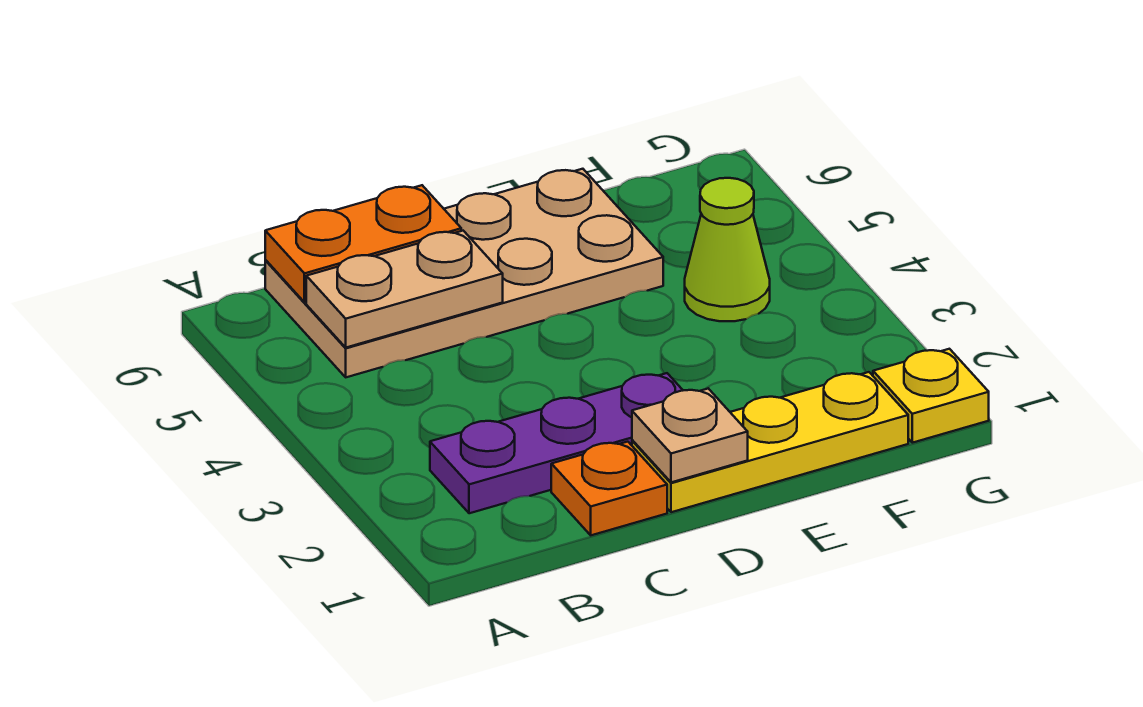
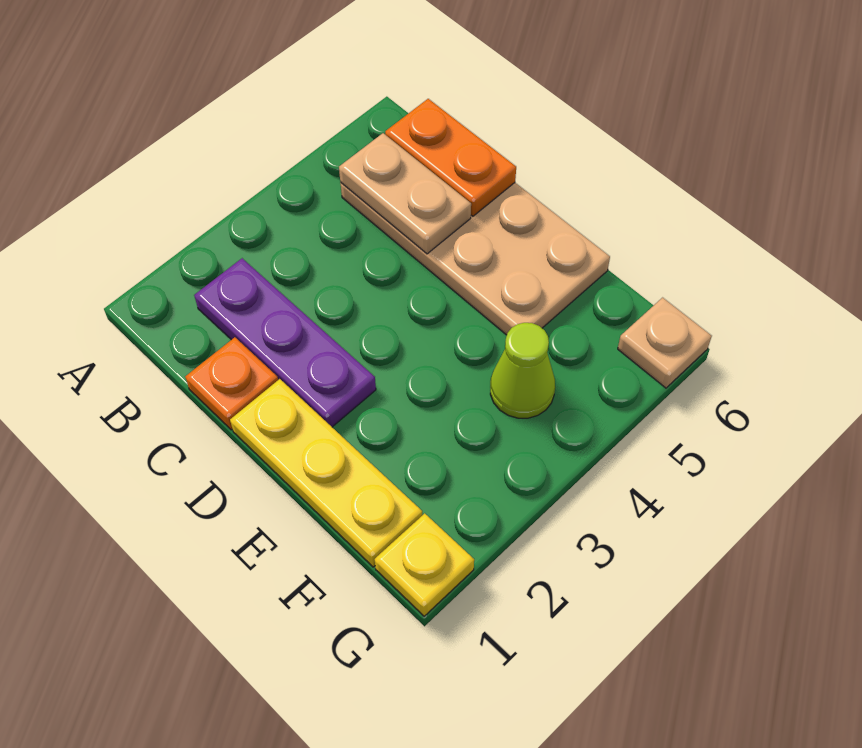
tan 1x1 plate [632,389,748,482] -> tan 1x1 plate moved to [618,298,712,388]

